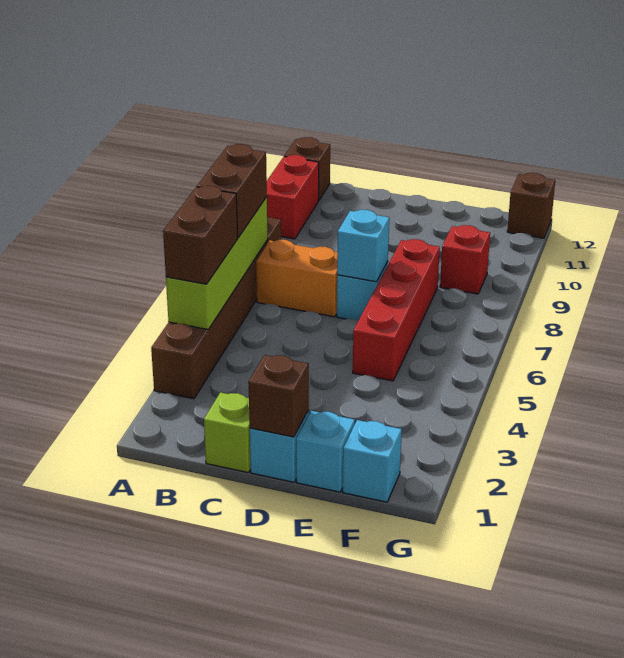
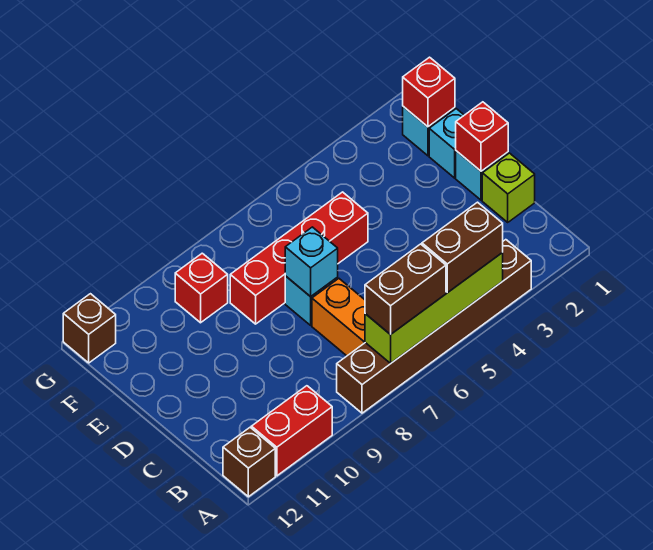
brown 1x1 brick [248,355,309,437] -> red 1x1 brick [456,102,508,171]
none -> red 1x1 brick [403,57,455,127]

